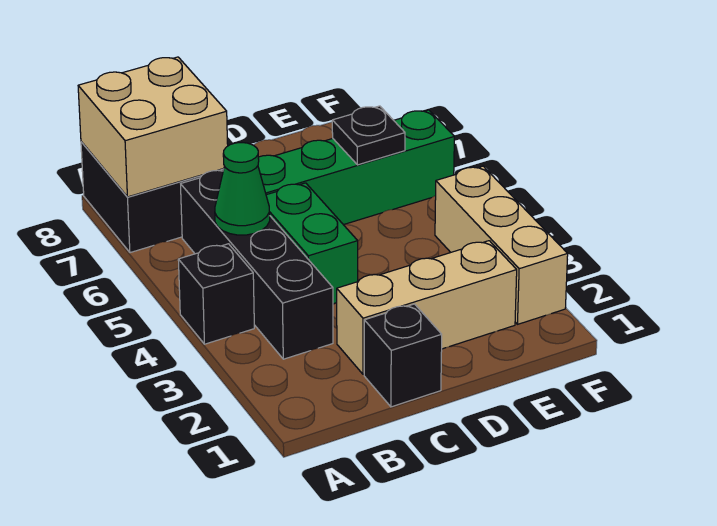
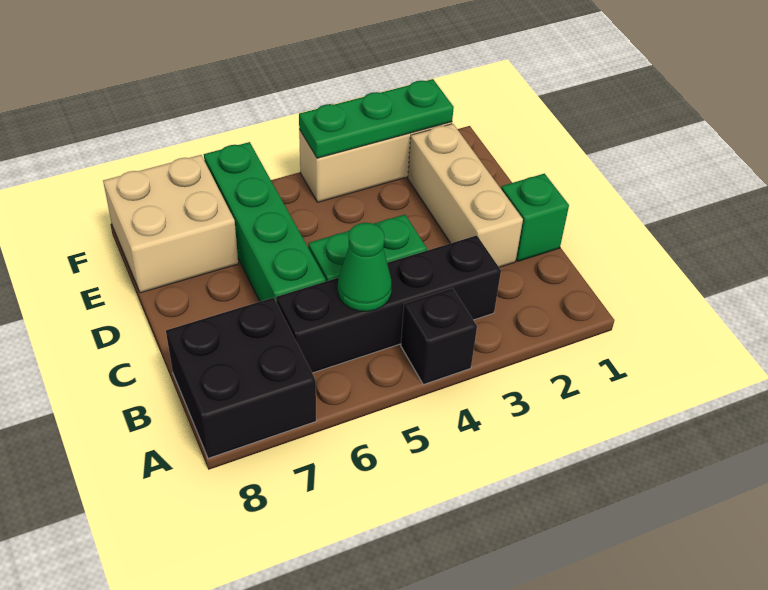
tan 2x2 brick [78,57,228,197] -> tan 2x2 brick moved to [103,155,238,293]
black 1x1 brick [364,304,442,407] -> green 1x1 brick [501,174,569,261]
black 1x1 plate [332,106,405,165] -> none
none -> green 1x3 plate [299,79,454,158]

